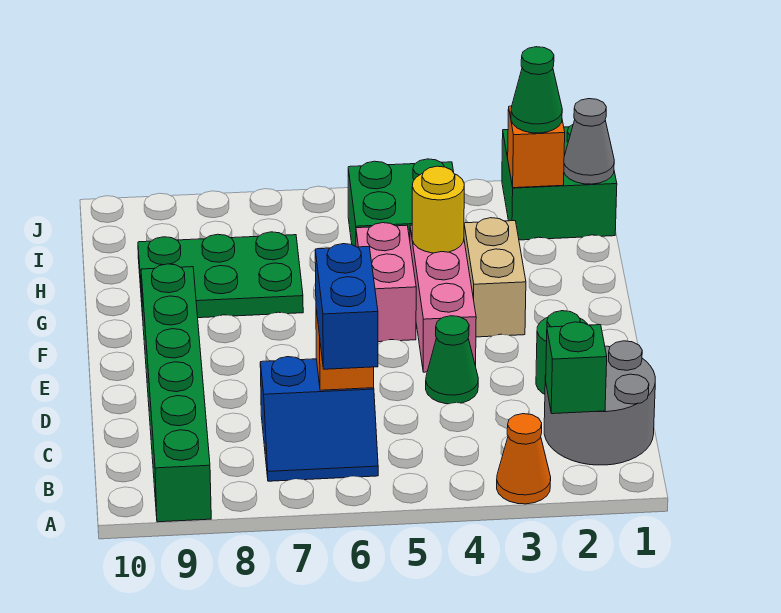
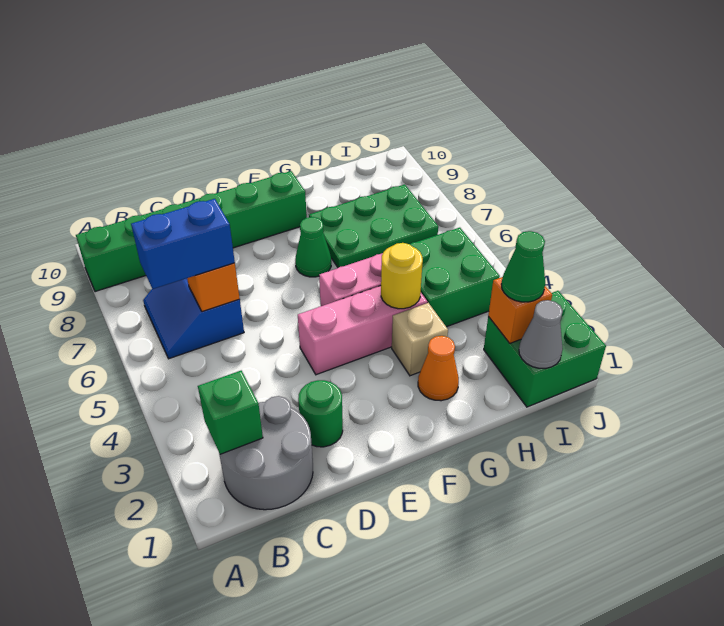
orange 1x1 cone [497,414,551,504] -> orange 1x1 cone moved to [418,336,459,401]
green 1x1 cone [426,316,478,404] -> green 1x1 cone moved to [295,217,331,277]
tan 1x2 brick [464,218,526,337] -> tan 1x1 brick [392,303,448,376]
green 2x3 plate [138,232,303,318] -> green 2x3 plate turned to [309,184,438,268]

